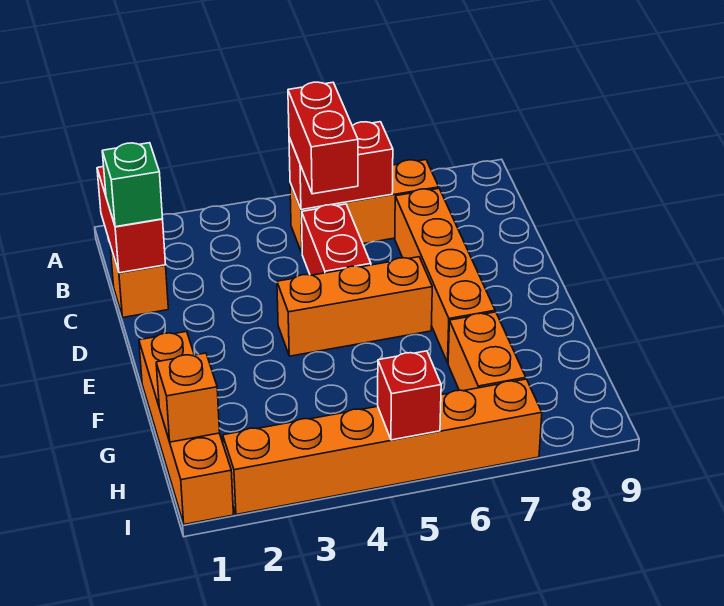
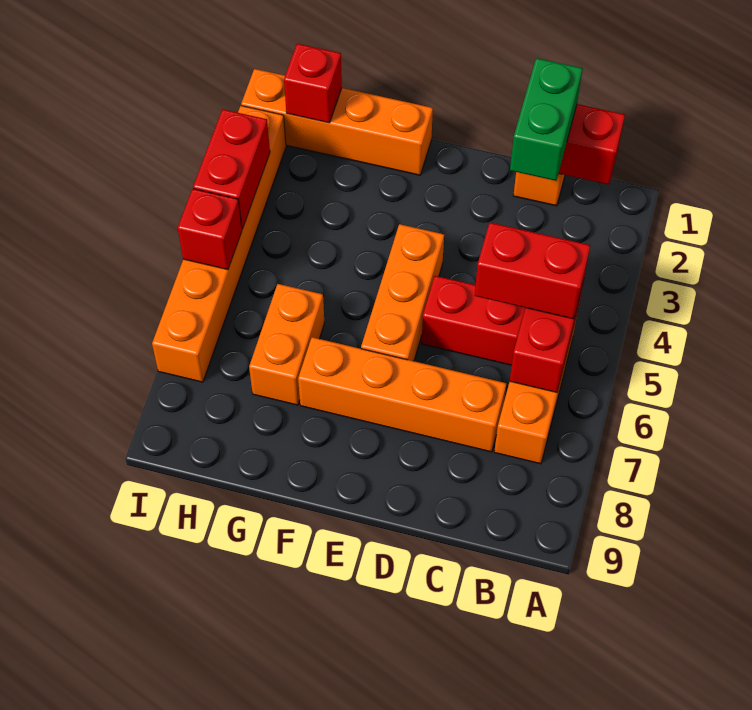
green 1x1 brick [102,143,163,227] -> green 1x2 brick [510,58,583,181]
orange 1x2 brick [448,312,526,391] -> orange 1x2 brick turned to [249,284,324,405]
orange 1x1 brick [156,353,220,442] -> red 1x1 brick [284,44,342,123]
none -> red 1x2 brick [193,109,270,229]

